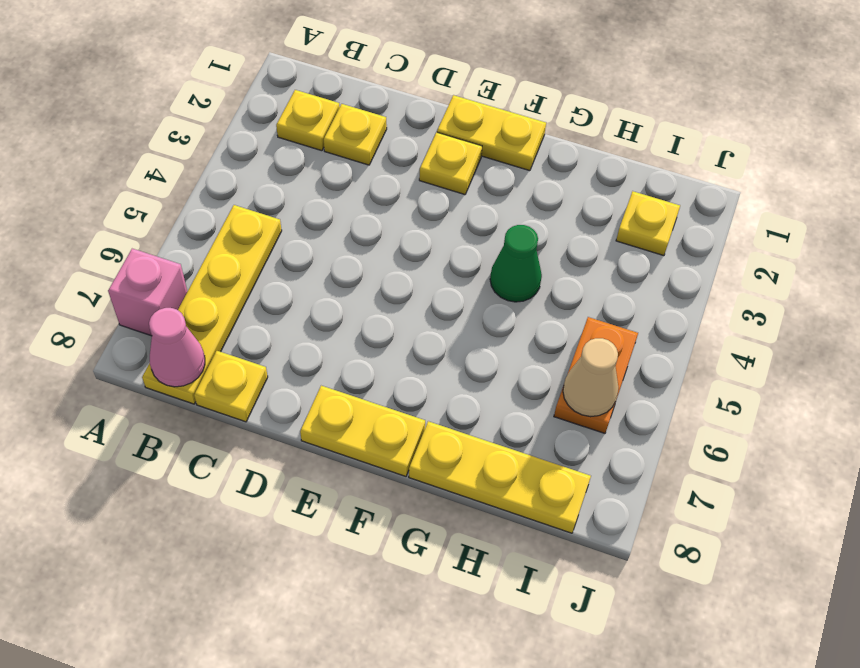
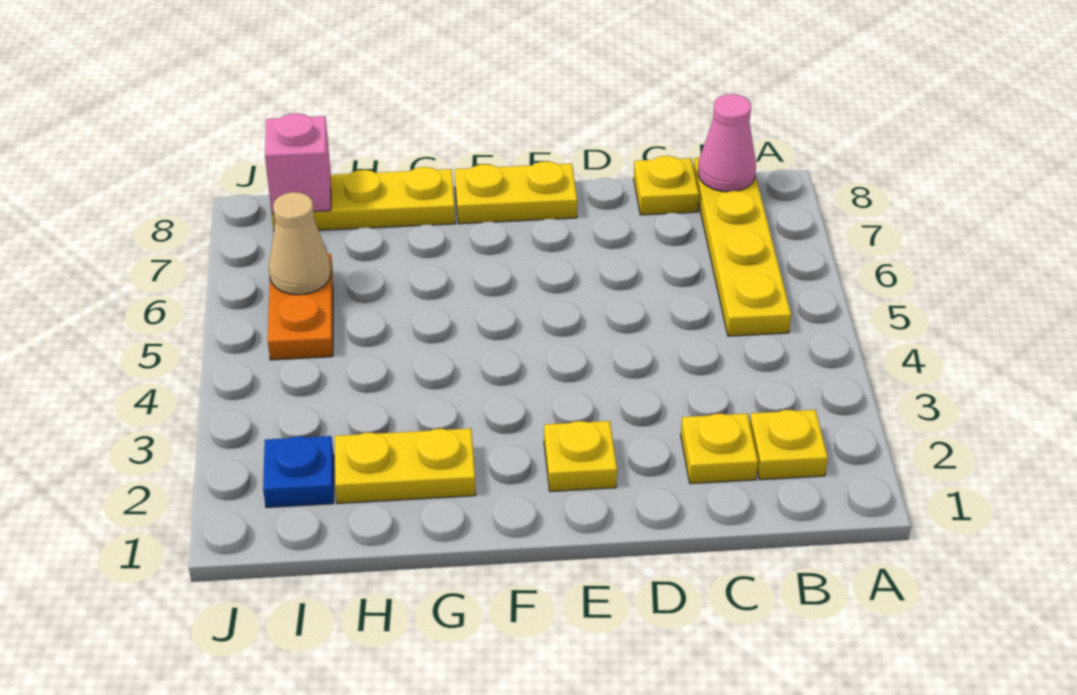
pink 1x1 brick [108,249,187,336] -> pink 1x1 brick moved to [265,113,331,214]
yellow 1x2 plate [437,95,546,171] -> yellow 1x2 plate moved to [335,428,476,504]
green 1x1 cone [490,225,542,302] -> none
yellow 1x1 plate [616,191,680,256] -> blue 1x1 plate [263,436,334,508]

